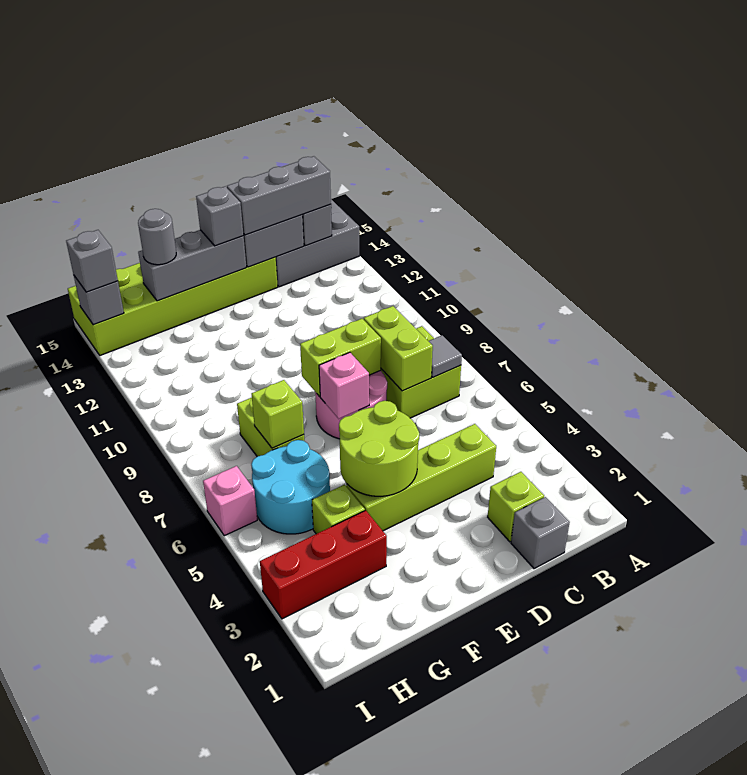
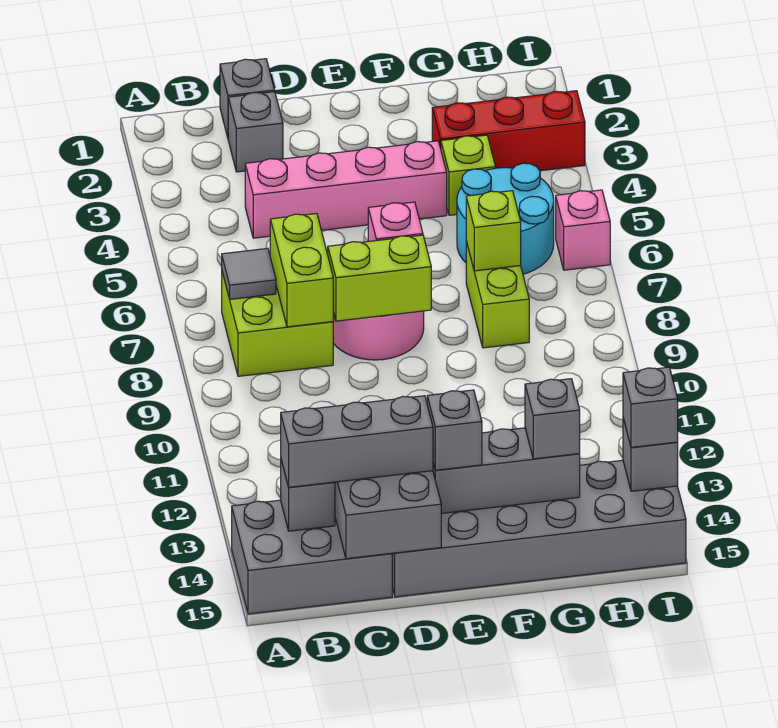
lime 1x1 brick [488,472,544,542] -> grey 1x1 brick [228,92,283,172]
lime 1x4 brick [346,424,496,531] -> pink 1x4 brick [245,141,447,238]
lime 2x6 brick [68,257,278,355] -> grey 2x6 brick [392,460,686,597]
lime 2x2 round brick [339,401,419,496] -> none
grey 1x1 round brick [138,209,176,265] -> grey 1x1 brick [525,379,580,459]

